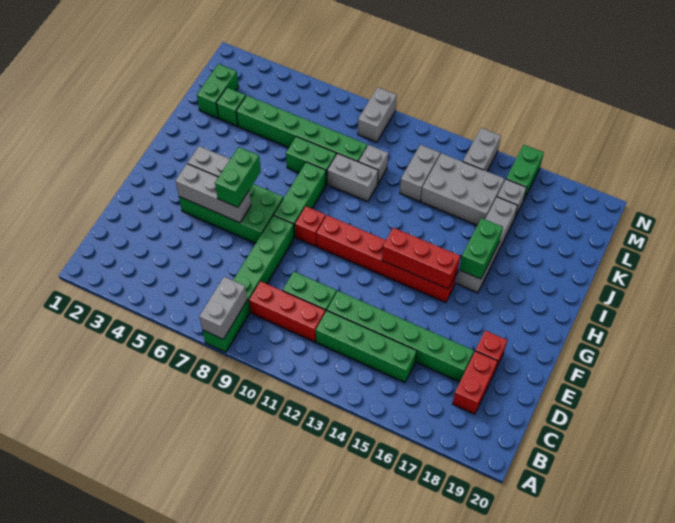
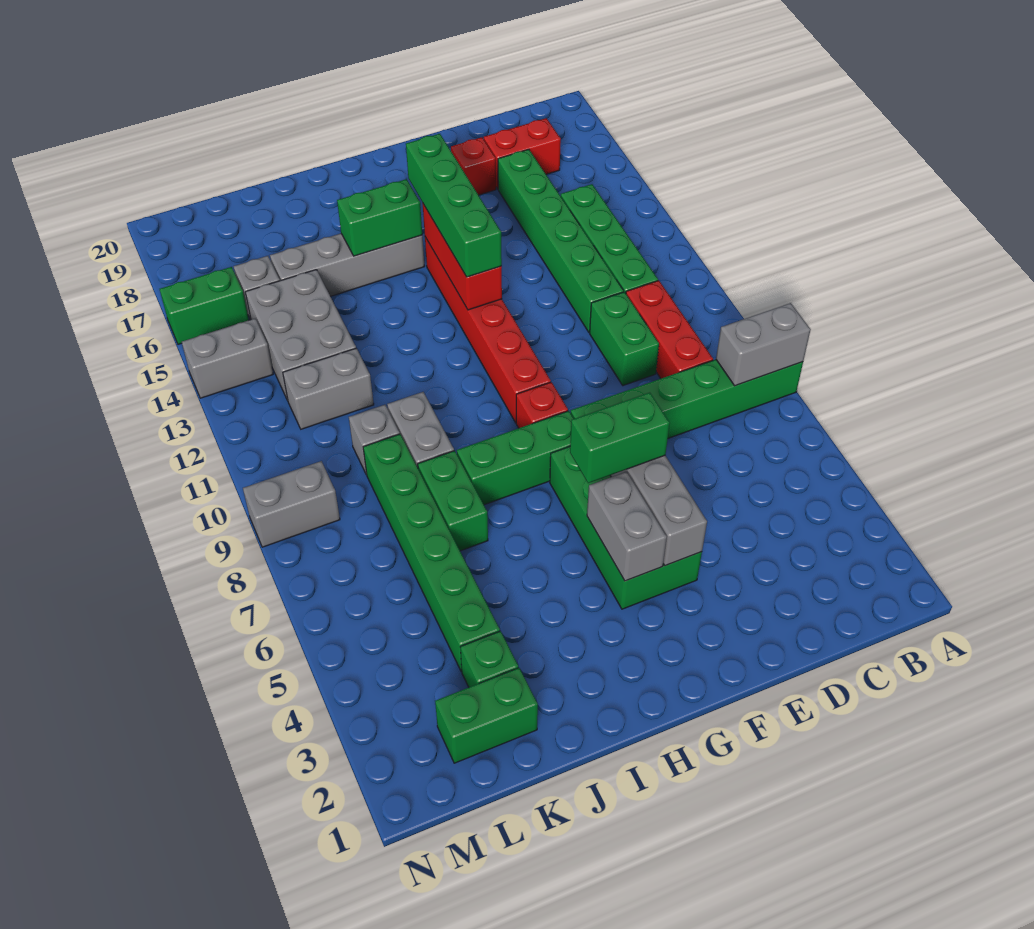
none -> green 1x4 brick [406,134,502,277]

